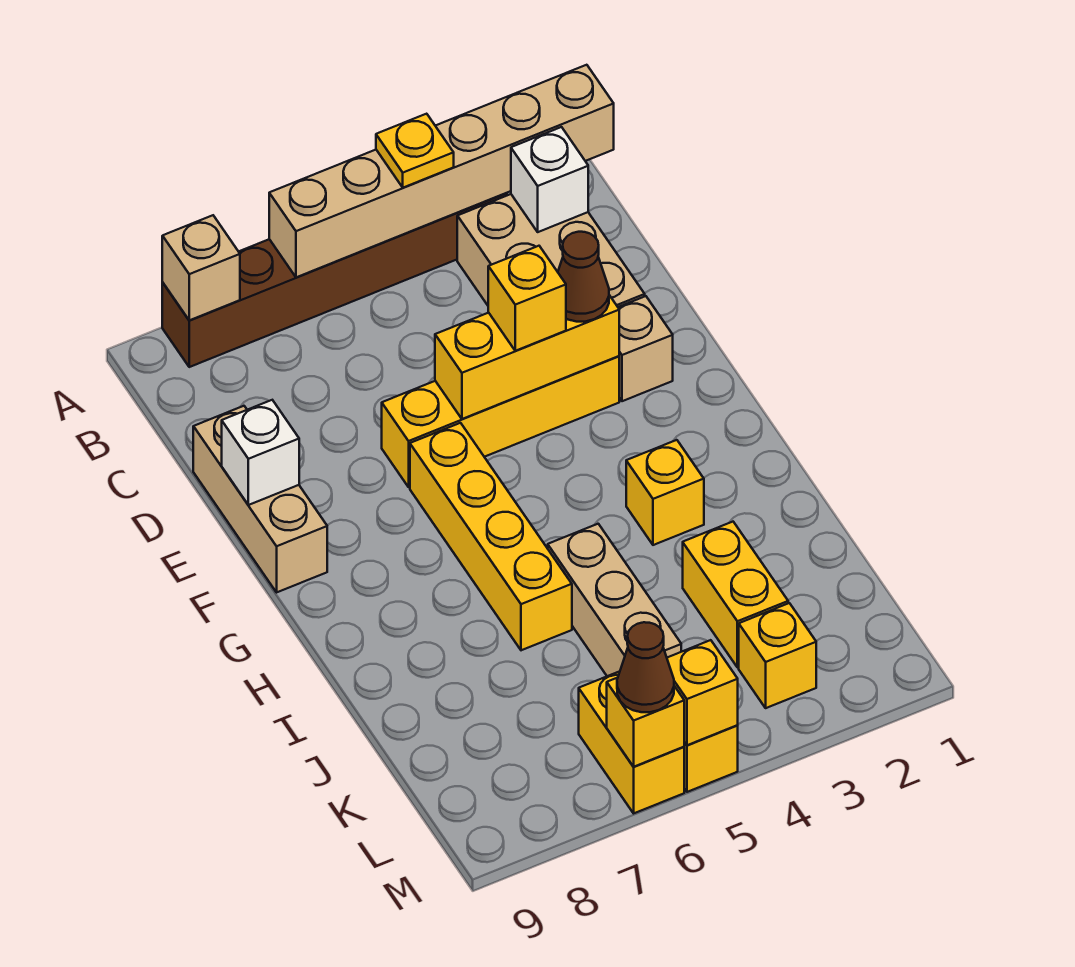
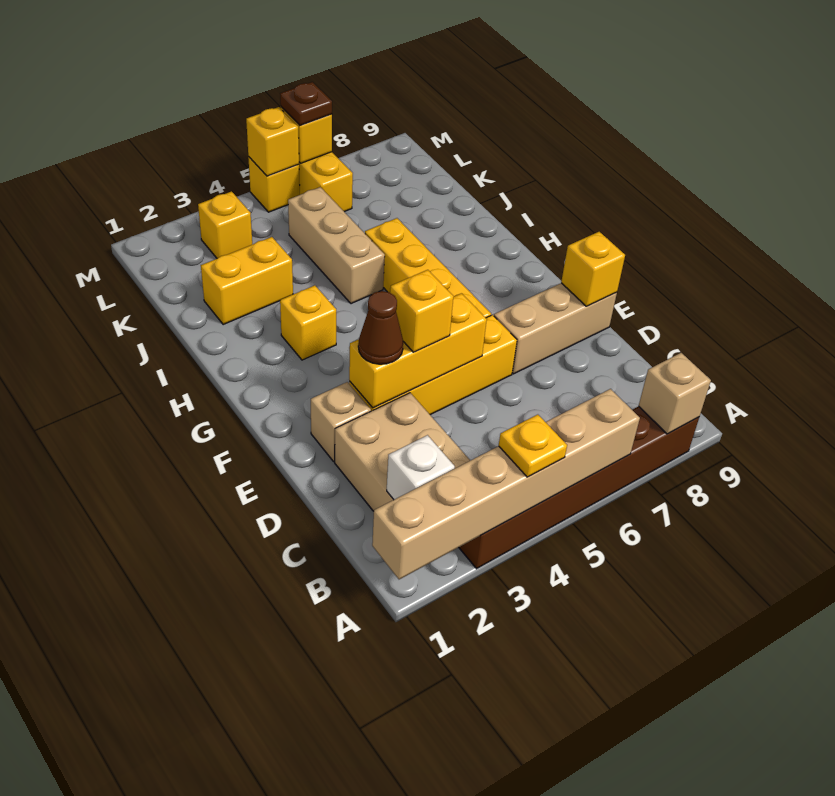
tan 1x3 brick [193,406,327,592] -> tan 1x3 brick turned to [494,283,617,374]
white 1x1 brick [222,400,299,505] -> yellow 1x1 brick [561,232,625,306]
yellow 1x2 brick [683,522,788,667] -> yellow 1x2 brick turned to [201,237,293,325]
brown 1x1 cone [617,622,674,712] -> brown 1x1 plate [280,82,332,125]

